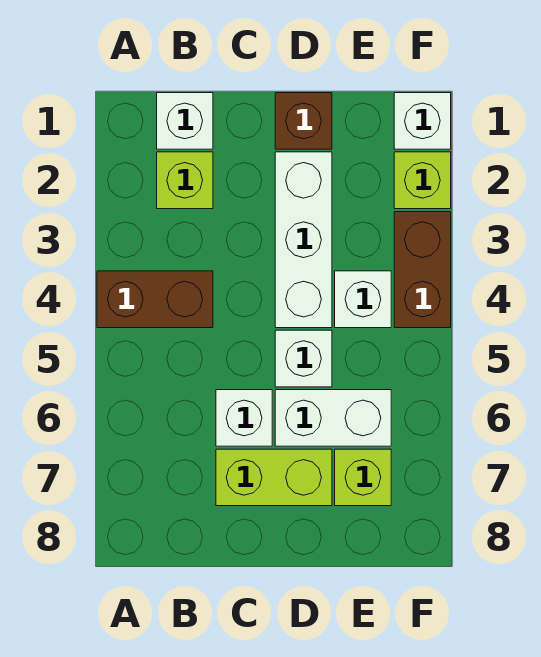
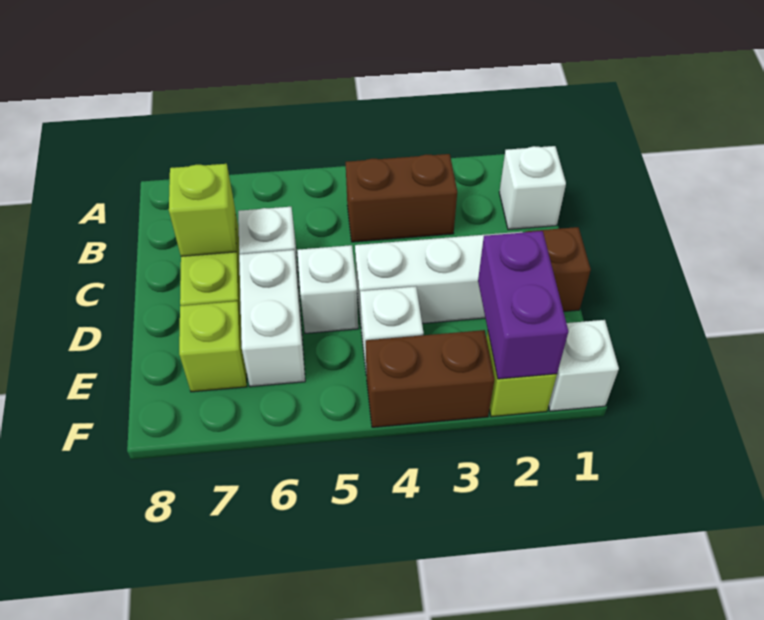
brown 1x2 brick [97,271,213,328] -> brown 1x2 brick turned to [346,154,457,242]
lime 1x1 brick [157,152,213,209] -> lime 1x1 brick moved to [169,164,236,256]
none -> purple 1x2 brick [478,231,568,379]

